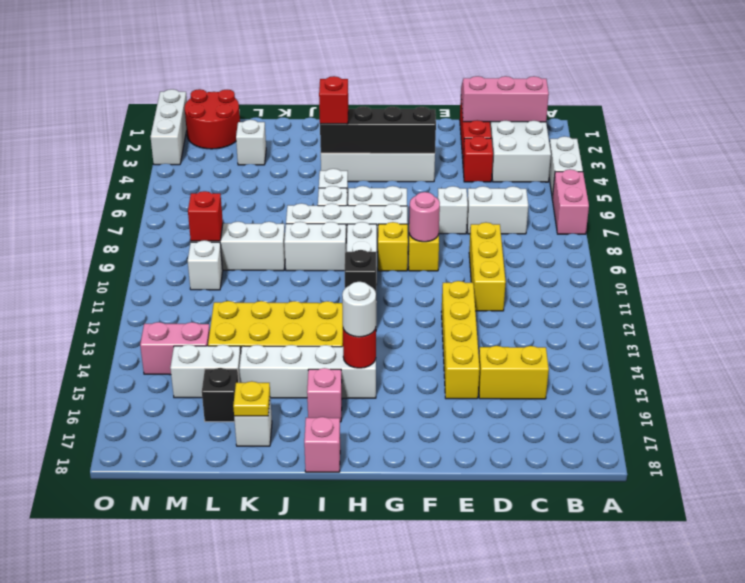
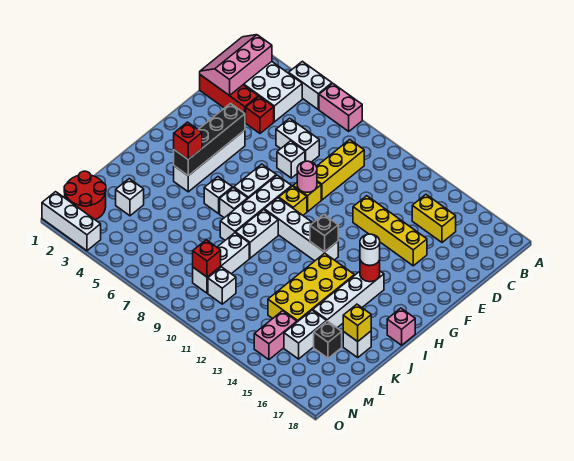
white 1x2 brick [467,186,528,234] -> white 1x2 brick turned to [276,118,319,162]
yellow 1x2 brick [479,346,549,399] -> yellow 1x2 brick turned to [412,195,456,242]
yellow 1x3 brick [469,222,506,311] -> yellow 1x3 brick turned to [316,140,364,200]
pink 1x1 brick [307,368,342,422] -> none
yellow 1x1 plate [233,381,270,416] -> yellow 1x1 brick [343,304,371,341]

